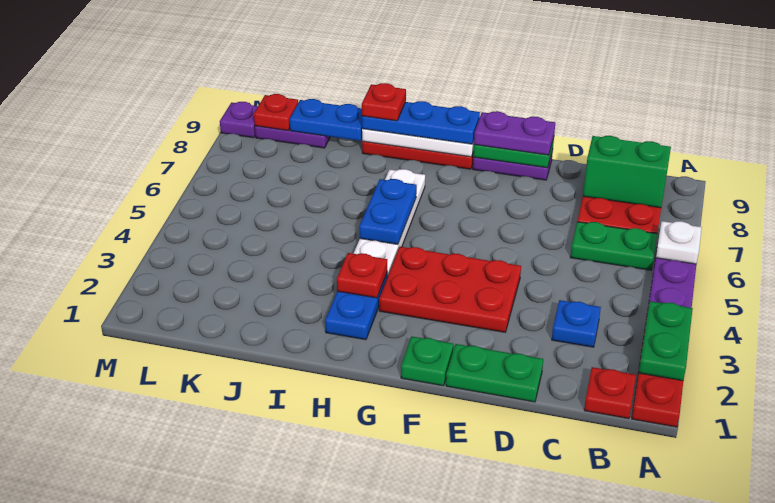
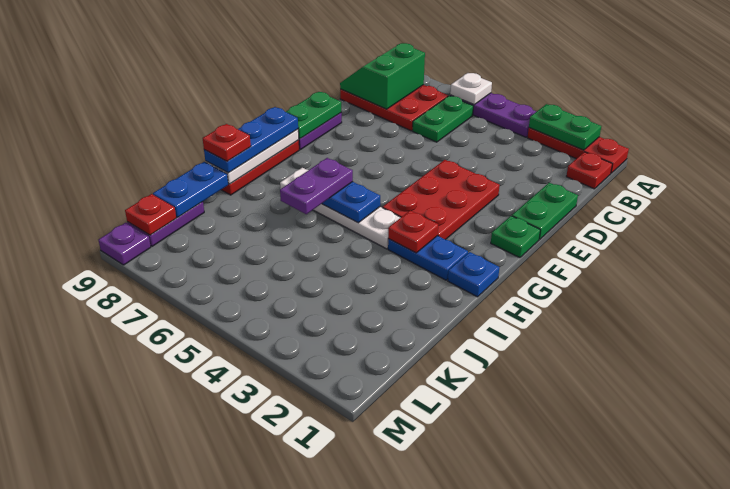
blue 1x1 plate [552,300,601,347] -> blue 1x1 plate moved to [448,252,500,297]
purple 1x2 plate [474,111,555,155] -> purple 1x2 plate moved to [280,158,353,214]

